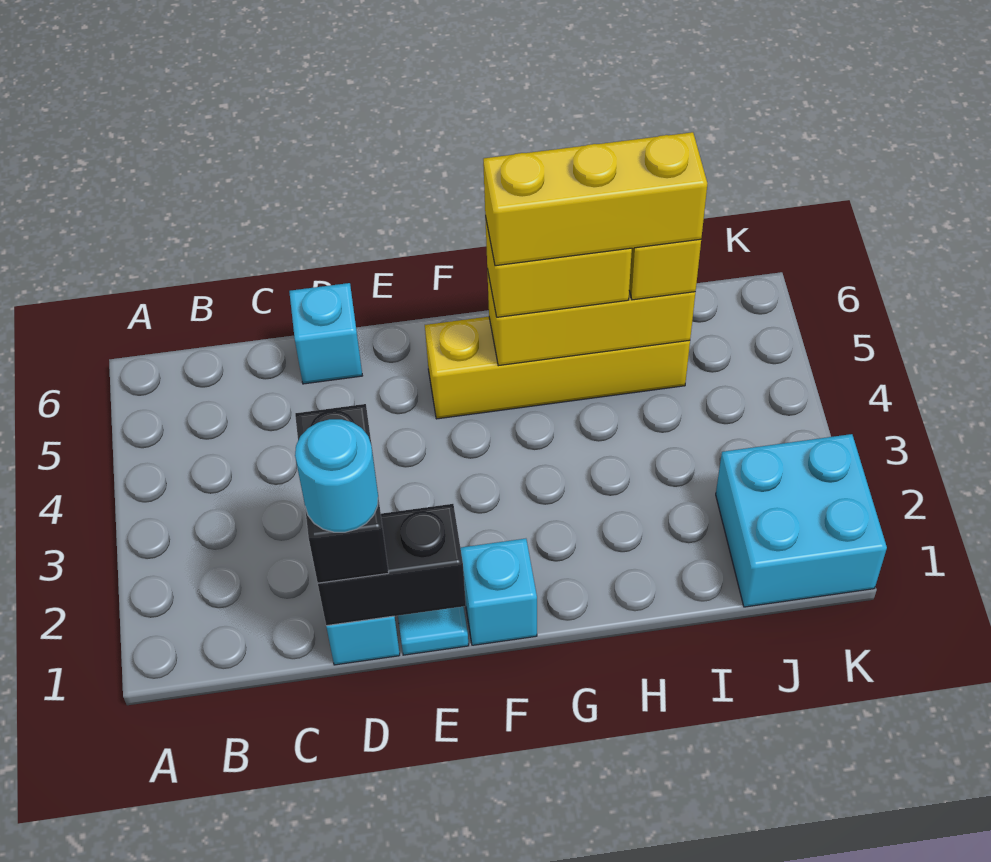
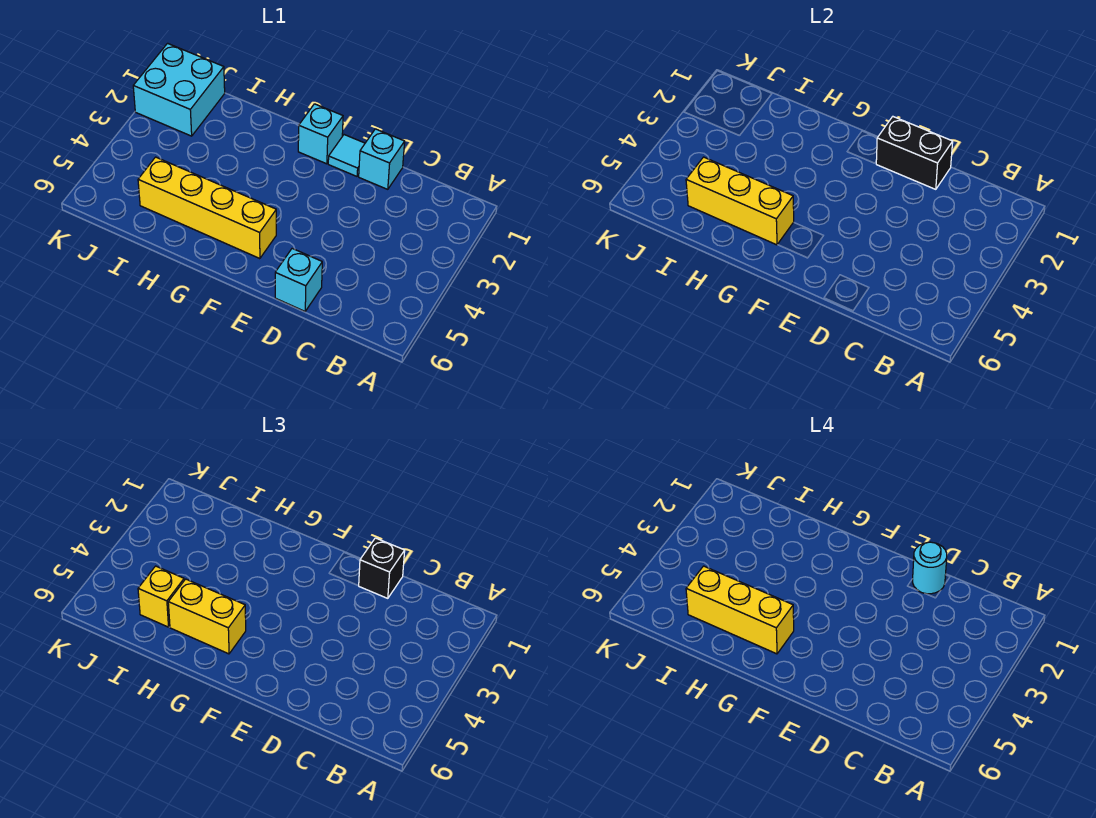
black 1x2 brick [295,404,389,583] -> black 1x1 brick [359,538,405,598]

